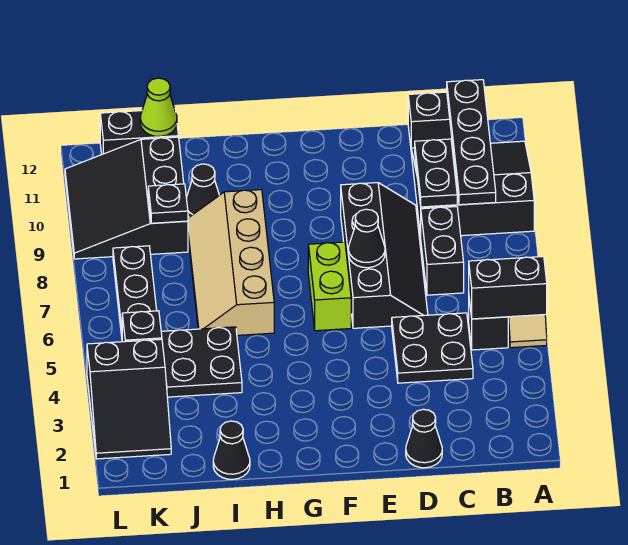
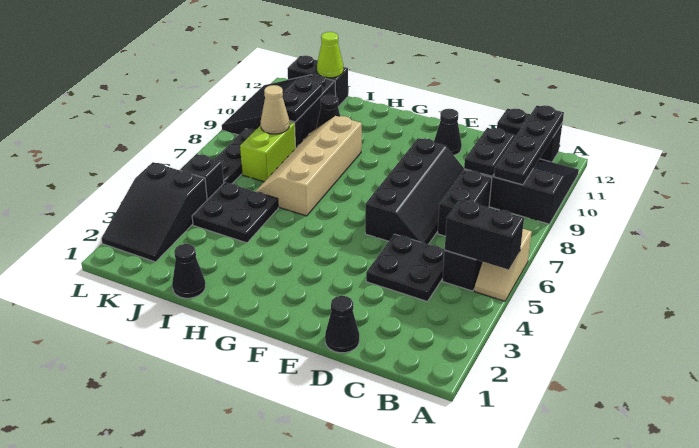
black 1x1 cone [348,209,385,268] -> black 1x1 cone moved to [434,109,462,155]
lime 1x2 brick [308,242,351,331] -> lime 1x2 brick moved to [240,121,296,182]
none -> tan 1x1 cone [261,85,290,134]
black 1x1 plate [148,184,188,223] -> black 1x2 plate [282,78,322,122]

